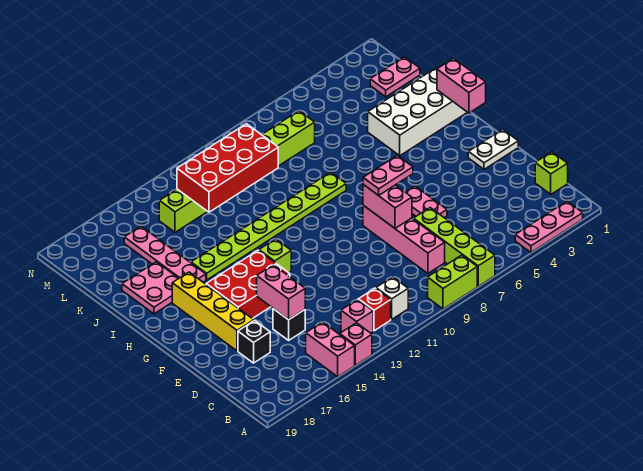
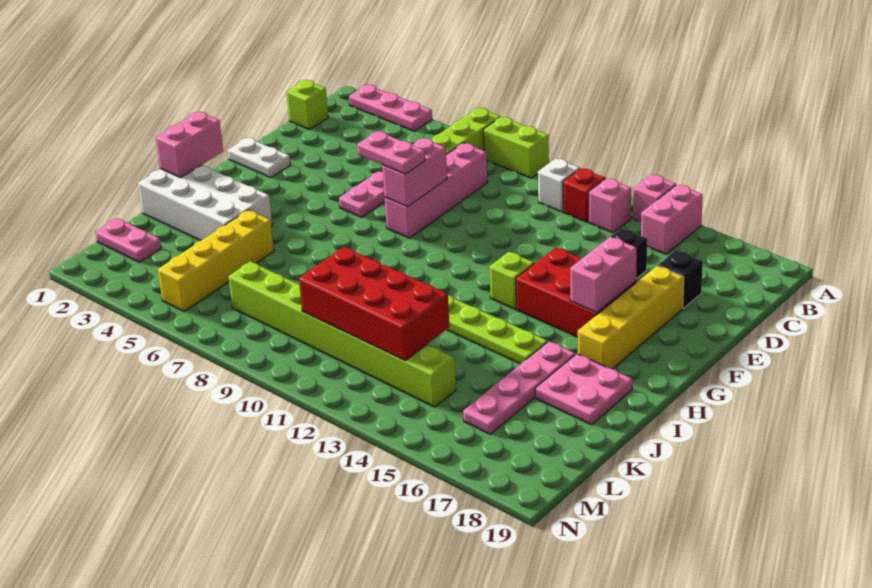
pink 1x2 brick [257,265,305,320] -> pink 1x2 brick moved to [570,237,637,313]
none -> yellow 1x4 brick [158,210,274,312]

